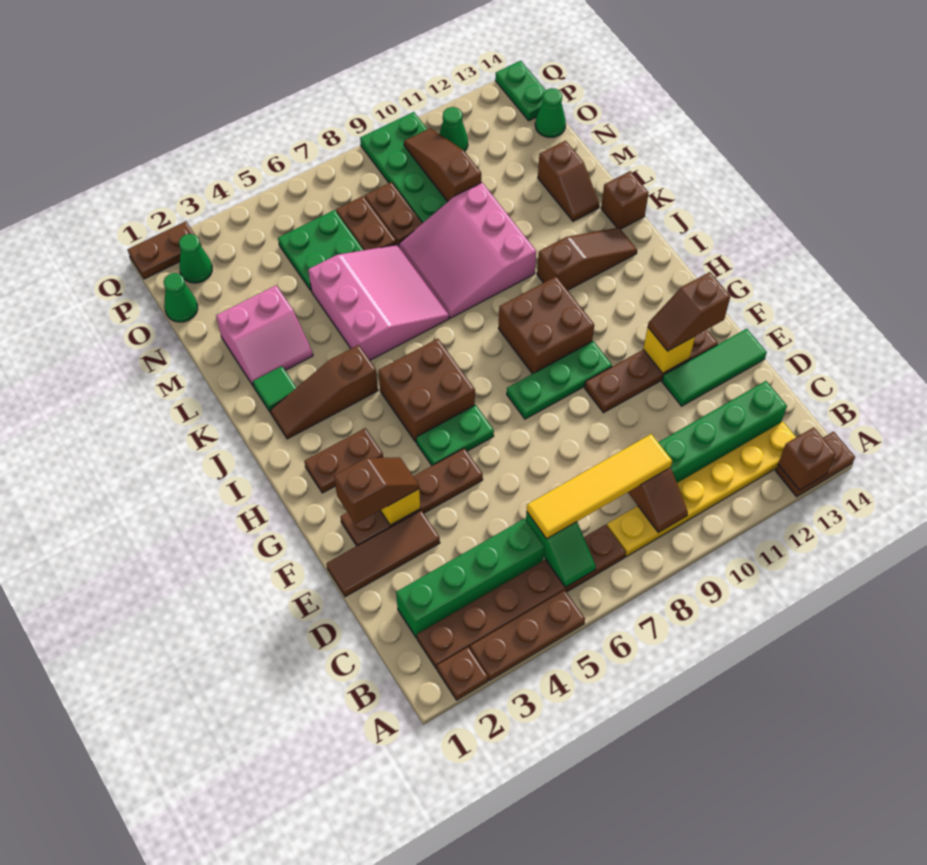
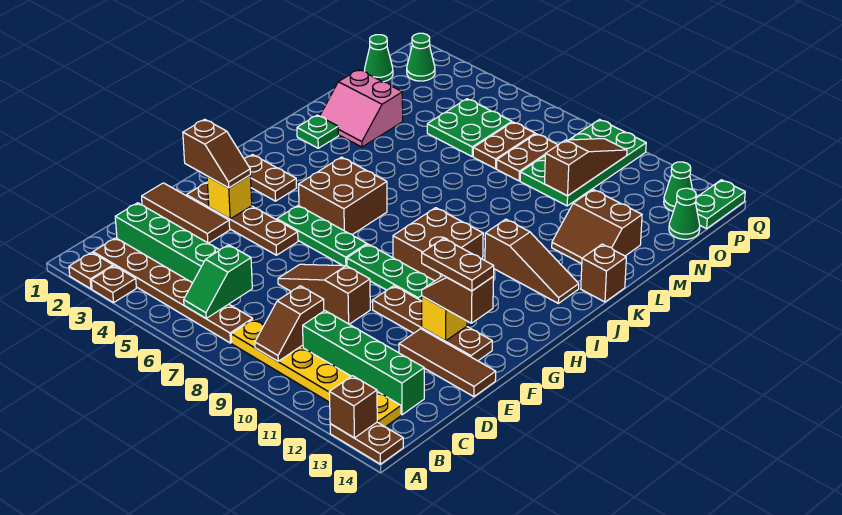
brown 1x3 plate [470,590,585,680] -> brown 1x1 plate [91,266,136,303]
yellow 1x4 tile [527,434,672,539] -> none
green 1x3 tile [662,329,767,406] -> brown 1x3 tile [399,329,496,397]
green 1x2 plate [416,405,494,466] -> green 1x3 plate [277,206,367,266]
brown 1x3 slope [270,345,378,439] -> brown 1x3 slope moved to [278,264,370,324]
green 1x1 tile [253,366,296,413] -> green 1x1 plate [297,115,339,148]
pink 3x3 slope [308,245,449,360] -> none
pink 3x3 slope [399,182,536,318] -> none
brown 1x2 slope [538,141,599,221] -> brown 2x2 slope [552,190,642,264]
green 1x1 cone [439,107,468,151] -> green 1x1 cone moved to [664,162,692,211]
brown 1x2 plate [128,221,201,279] -> brown 1x2 plate moved to [422,238,494,291]

